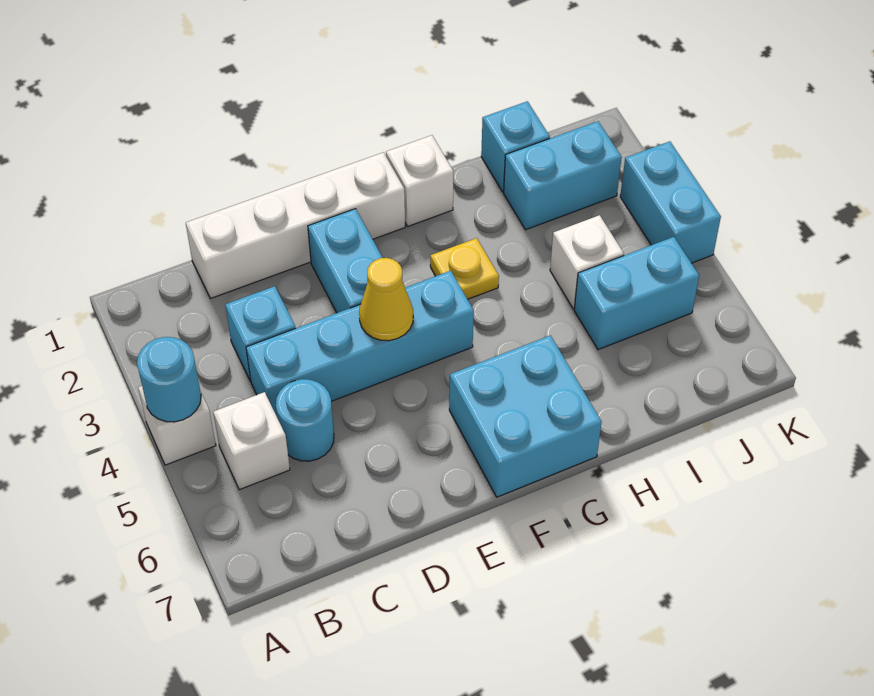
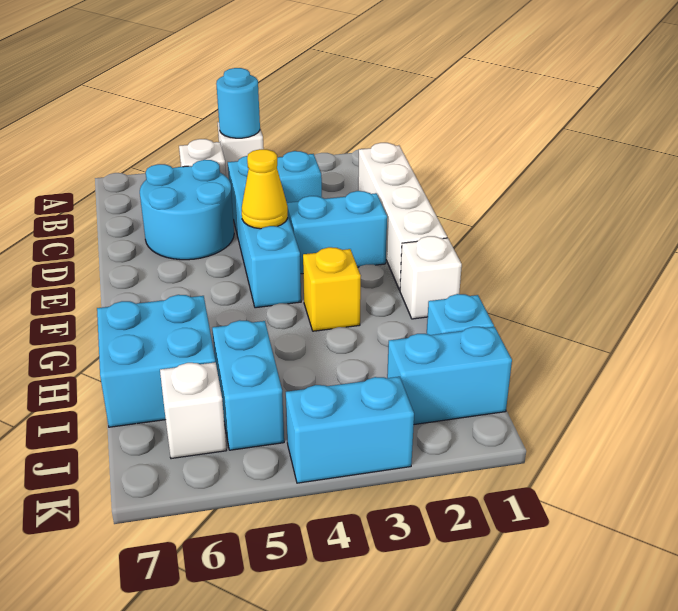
cyan 1x1 round brick [276,379,334,461] -> cyan 2x2 round brick [140,160,234,260]
cyan 2x2 brick [449,335,602,497] -> cyan 2x2 brick moved to [97,295,216,427]
yellow 1x1 plate [430,238,499,299] -> yellow 1x1 brick [303,247,361,331]
cyan 1x2 brick [504,121,622,230] -> cyan 1x2 brick turned to [387,327,512,424]
white 1x1 brick [550,215,624,309] -> white 1x1 brick moved to [160,362,226,459]

